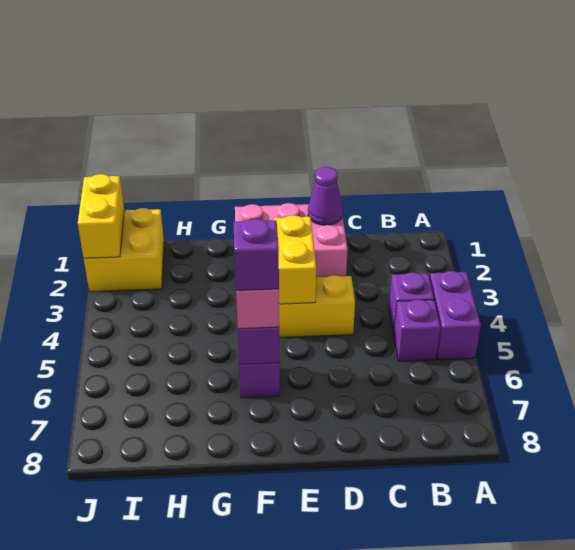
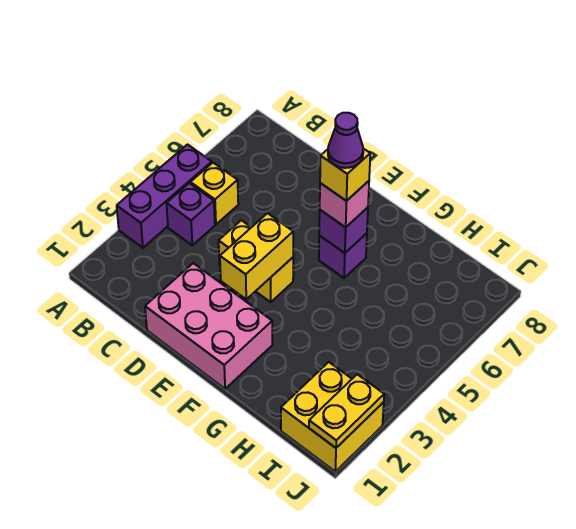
purple 1x2 brick [430,271,481,360] -> purple 1x3 brick [117,145,212,248]
purple 1x1 brick [394,299,440,361] -> yellow 1x1 brick [190,163,238,224]
purple 1x1 cone [308,167,343,225] -> purple 1x1 cone moved to [328,113,363,168]
purple 1x1 brick [233,219,279,290] -> yellow 1x1 brick [320,148,370,201]
yellow 1x2 brick [78,174,124,258] -> yellow 1x2 plate [309,374,384,448]

